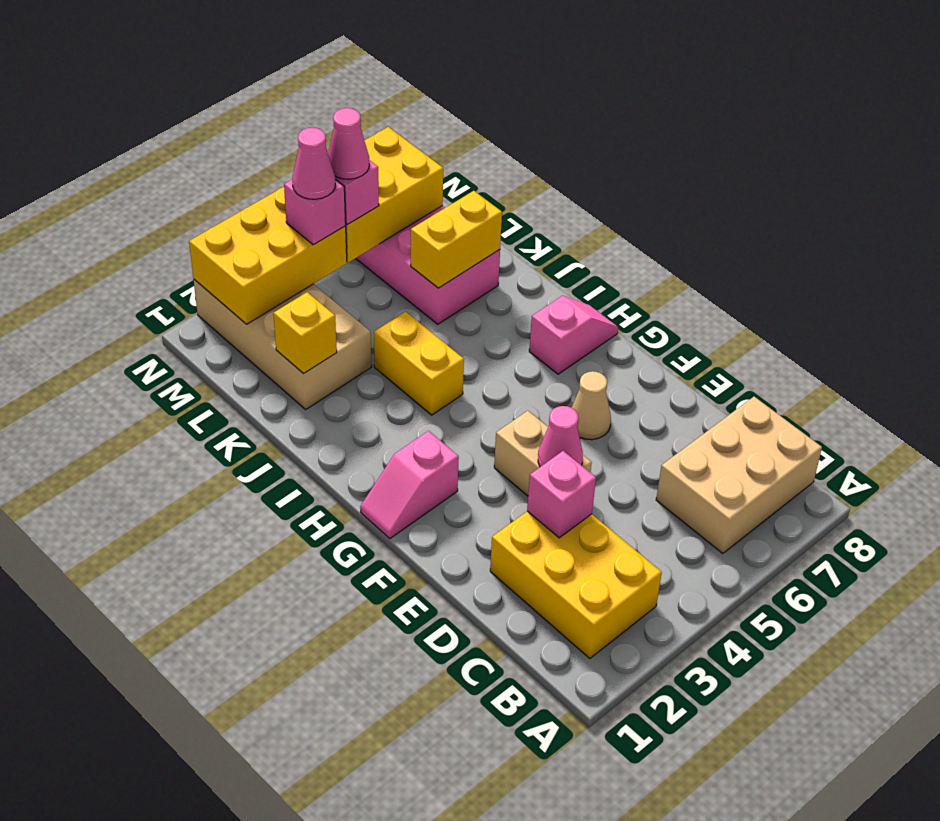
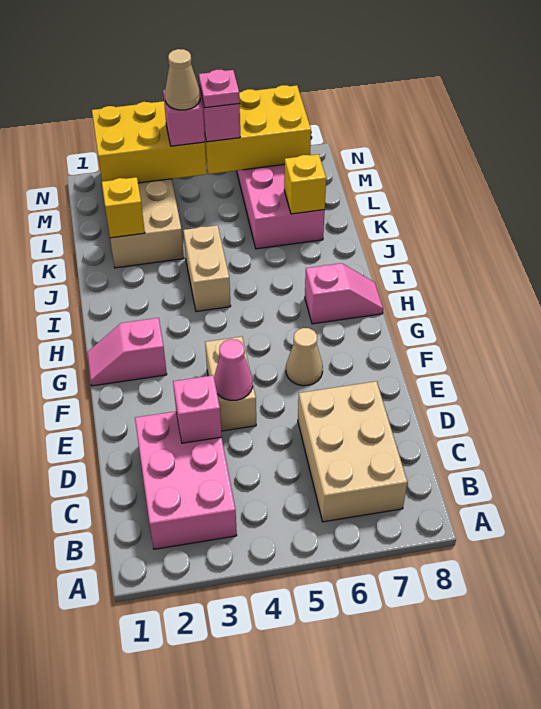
yellow 2x3 brick [490,511,662,658] -> pink 2x3 brick [135,411,237,549]
tan 2x3 brick [656,397,822,554] -> tan 2x3 brick turned to [298,381,407,522]
yellow 1x2 brick [374,312,464,415] -> tan 1x2 brick [183,225,231,311]
yellow 1x2 brick [411,191,502,288] -> yellow 1x1 brick [284,154,326,214]
pink 1x1 cone [292,128,335,199] -> tan 1x1 cone [165,49,200,110]
pink 1x1 cone [328,108,369,179] -> pink 1x1 plate [199,70,240,108]

